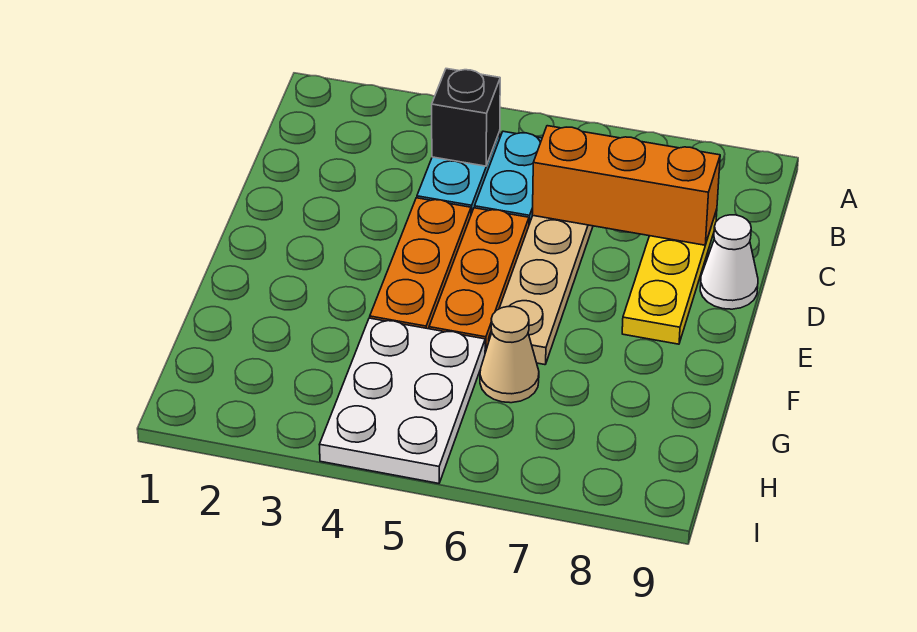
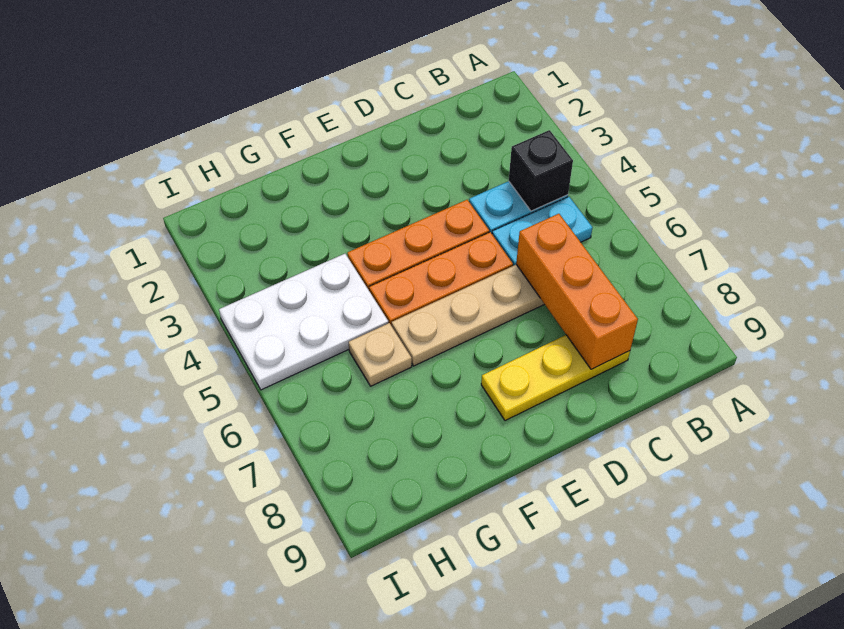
white 1x1 cone [700,215,758,309] -> none
tan 1x1 cone [480,307,539,403] -> tan 1x1 plate [349,323,412,386]

